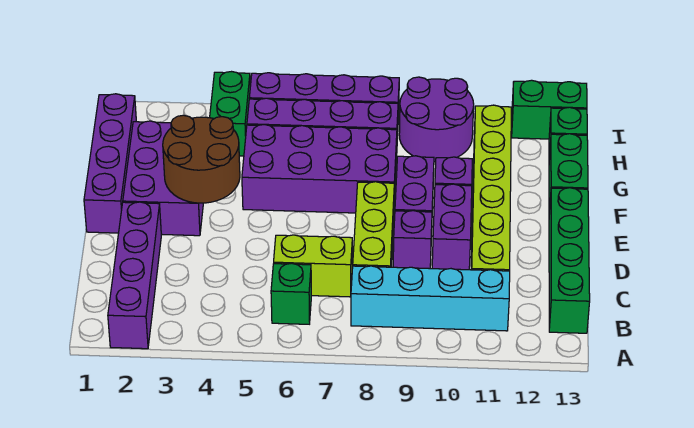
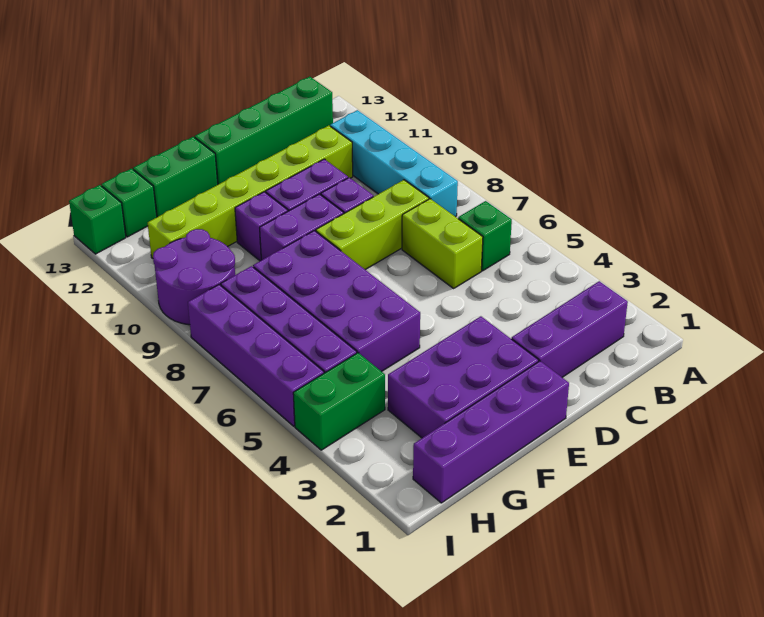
purple 1x4 brick [108,202,161,349] -> purple 1x3 brick [512,281,628,377]
brown 2x2 round brick [163,115,240,203] -> none
green 1x2 brick [512,80,587,139] -> green 1x1 brick [69,185,126,254]

